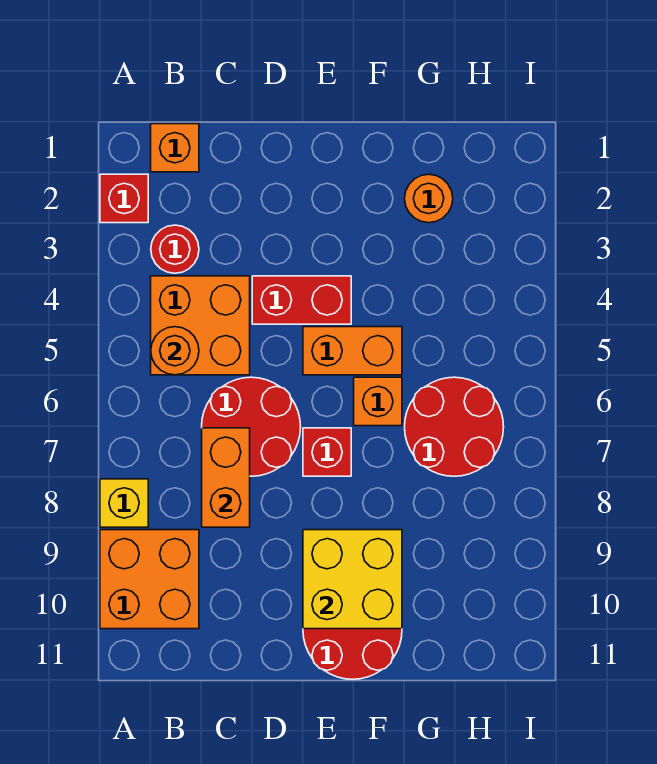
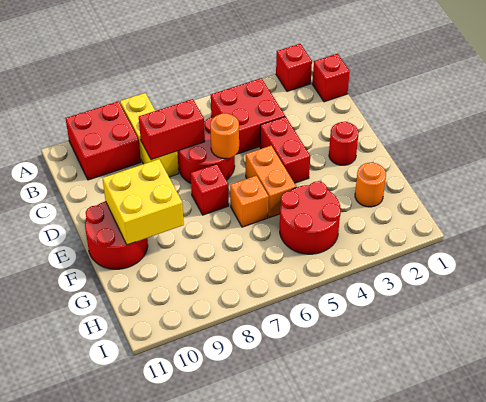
yellow 1x1 brick [100,479,148,527] -> yellow 1x3 brick [120,93,179,177]
orange 2x2 brick [100,530,199,629] -> red 2x2 brick [65,101,141,180]
orange 1x1 brick [151,124,199,172] -> red 1x1 brick [312,54,350,102]
red 1x1 round brick [151,225,199,273] -> red 1x1 round brick moved to [329,122,358,165]
orange 2x2 brick [151,276,250,375] -> red 2x2 brick [211,78,285,154]
orange 1x1 round brick [151,327,199,375] -> orange 1x1 round brick moved to [210,113,239,158]
orange 1x2 brick [202,428,250,527] -> red 1x2 brick [139,99,205,160]
red 2x2 round brick [405,377,504,476] -> red 2x2 round brick moved to [280,181,341,254]

